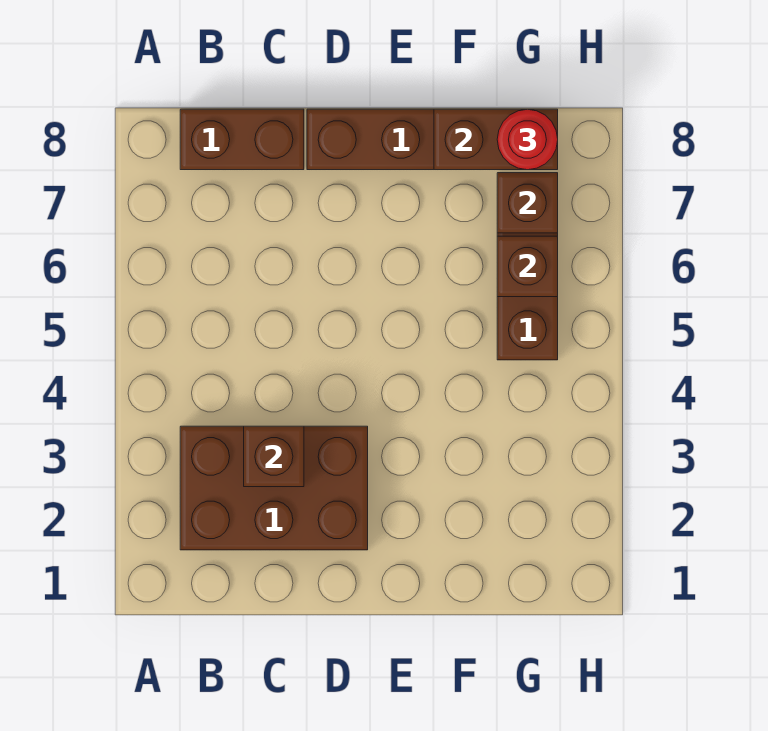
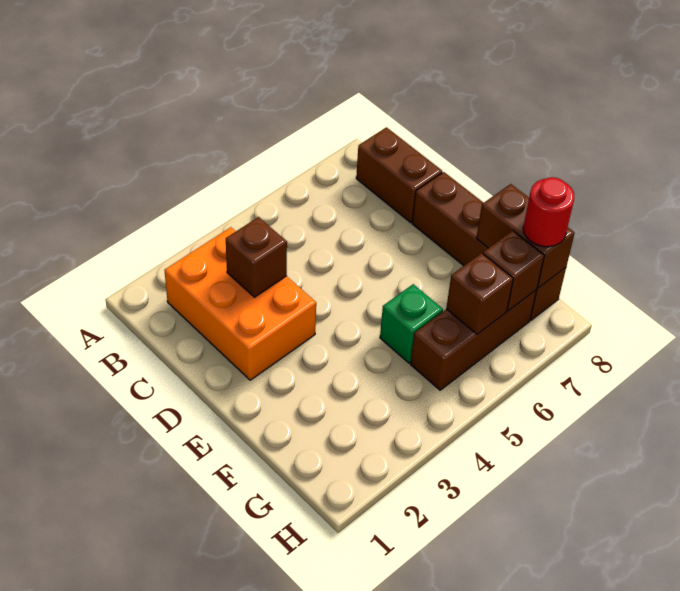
brown 2x3 brick [180,426,368,550] -> orange 2x3 brick [165,227,316,380]
none -> green 1x1 brick [380,284,443,363]

